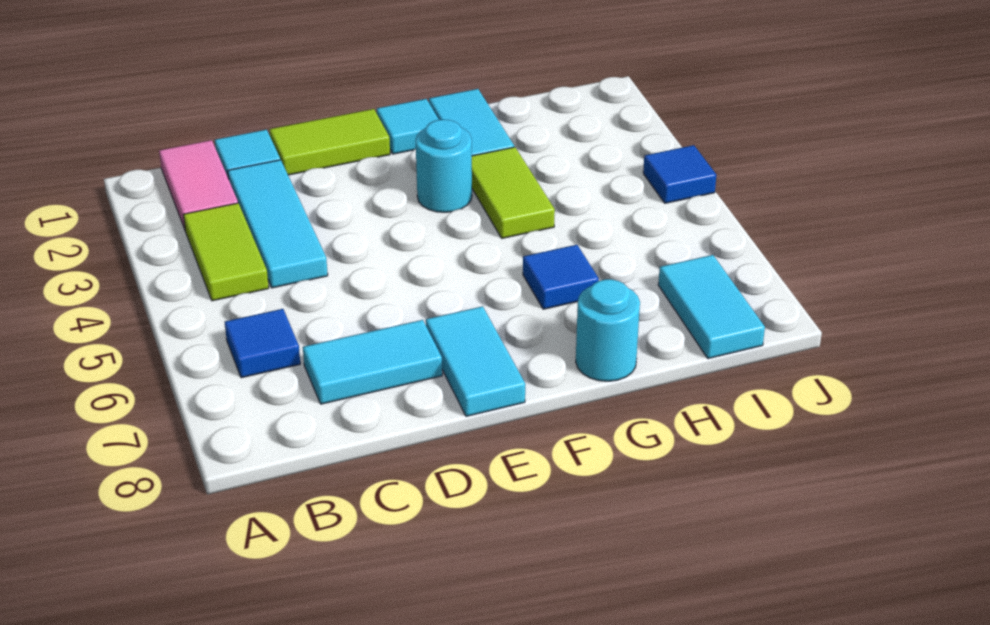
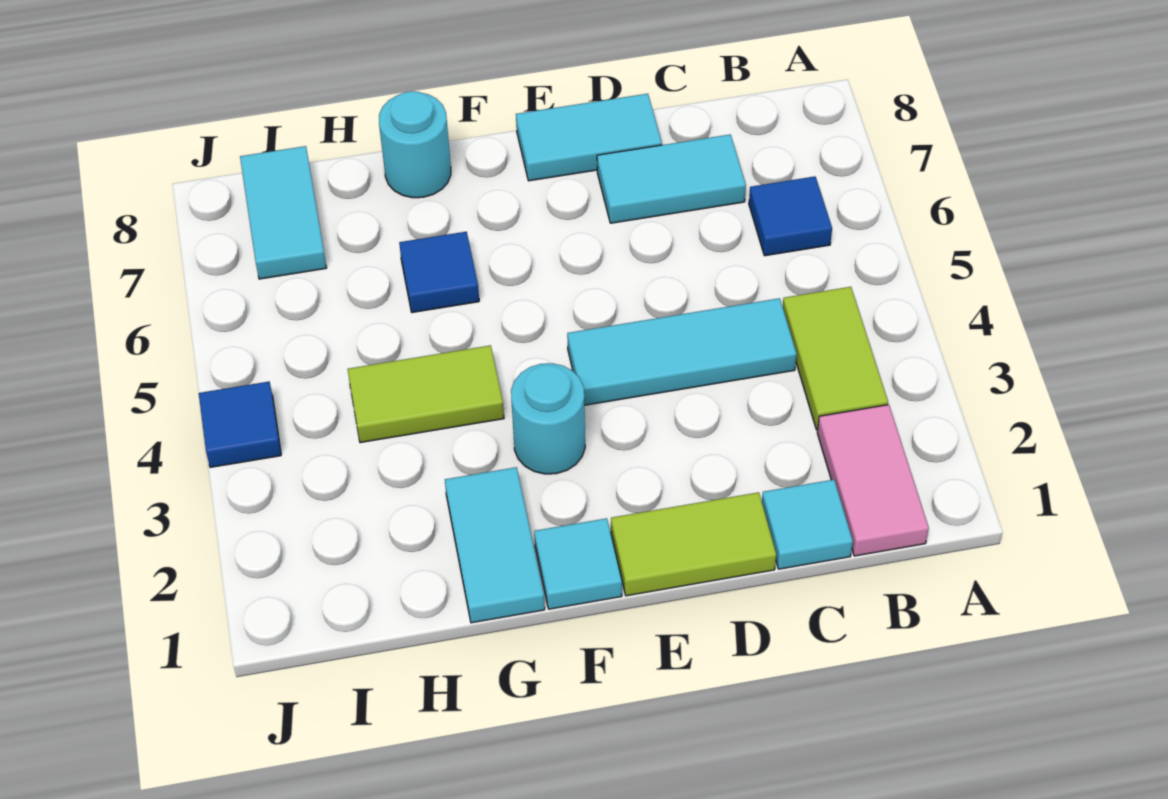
cyan 1x3 tile [228,160,328,288] -> cyan 1x3 tile turned to [567,298,797,405]
cyan 1x2 tile [426,306,525,416] -> cyan 1x2 tile turned to [516,94,662,181]
lime 1x2 tile [472,147,555,238] -> lime 1x2 tile turned to [348,345,504,443]

